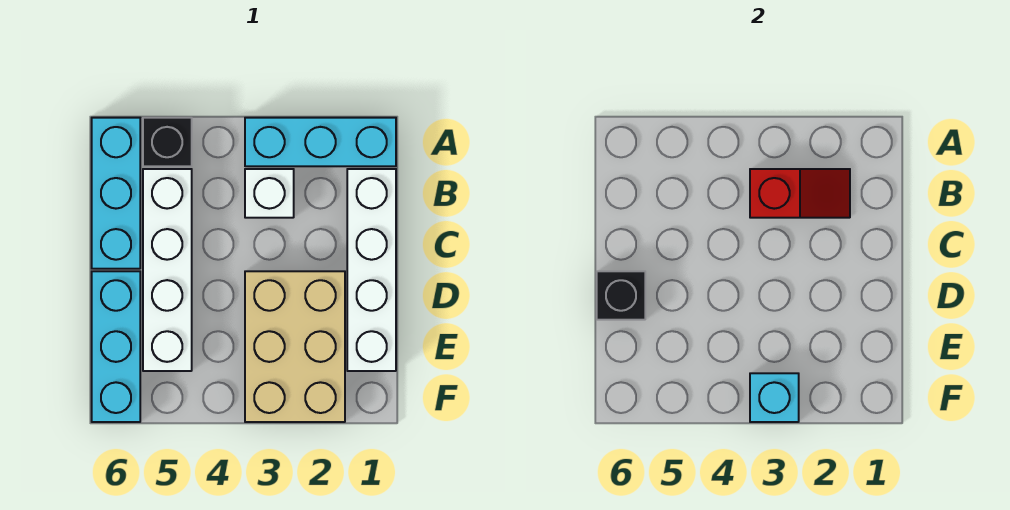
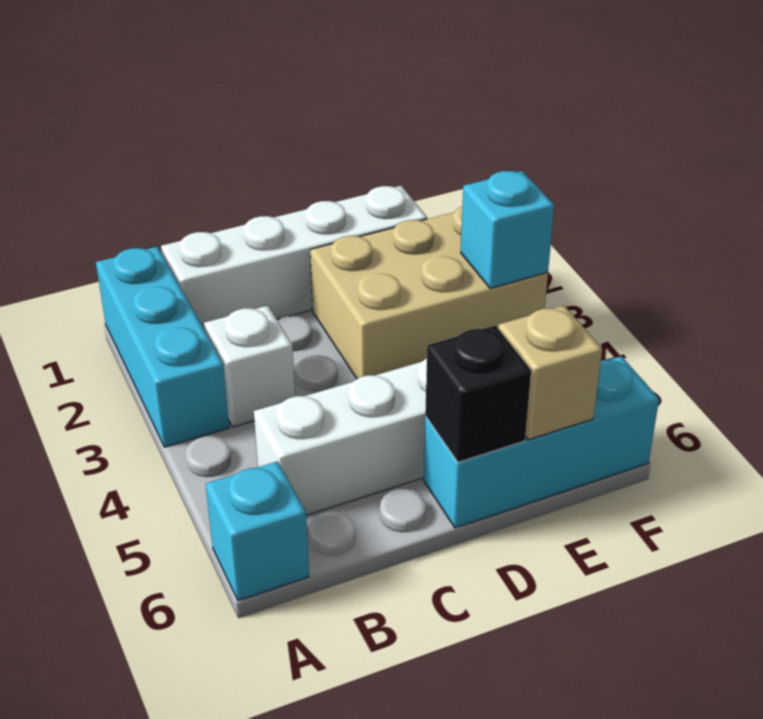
black 1x1 brick [143,118,192,166] -> none
cyan 1x3 brick [92,118,140,269] -> cyan 1x1 brick [206,461,309,601]
red 1x2 slope [750,169,850,218] -> none
none -> tan 1x1 brick [498,305,602,440]

